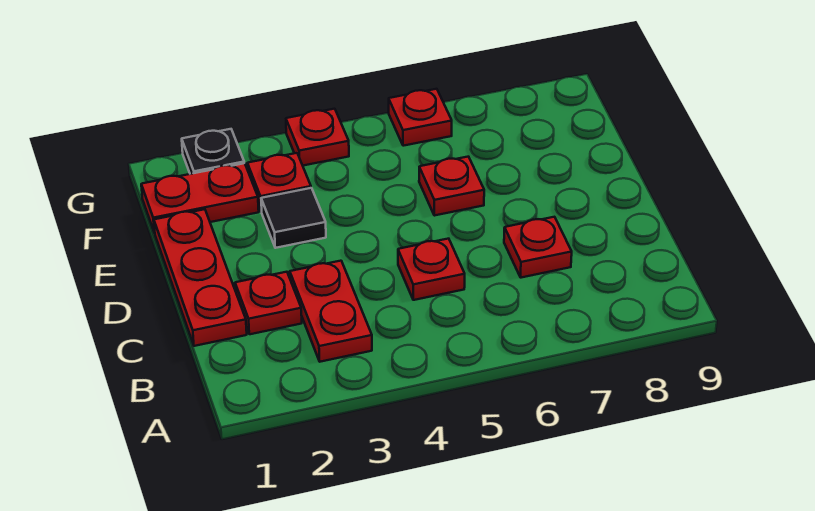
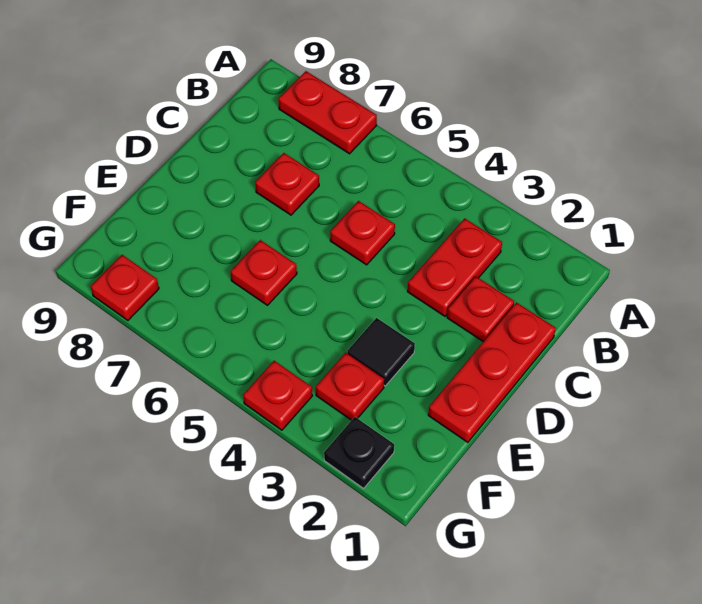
red 1x2 plate [141,163,259,233] -> red 1x2 plate moved to [278,71,377,154]
red 1x1 plate [389,89,452,146] -> red 1x1 plate moved to [91,255,159,320]

